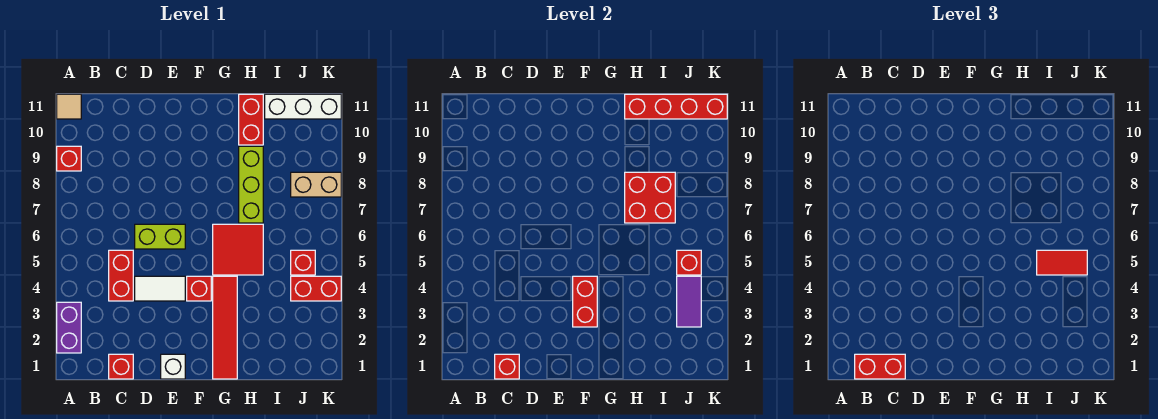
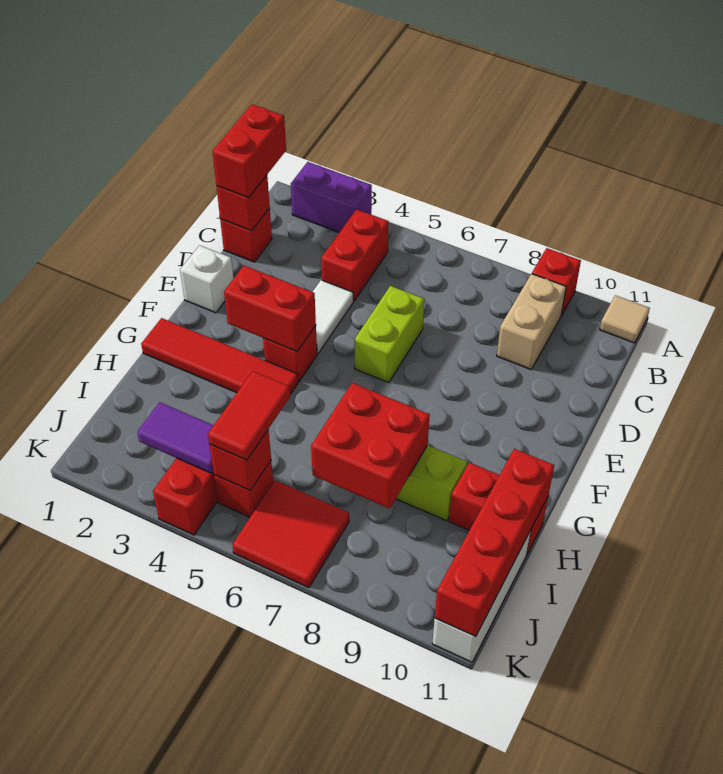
red 1x2 brick [109,250,133,301] -> red 1x2 brick turned to [321,209,388,301]
red 2x2 tile [213,224,263,275] -> red 2x2 tile moved to [232,480,349,588]
tan 1x2 brick [291,172,341,197] -> tan 1x2 brick moved to [497,274,566,369]

